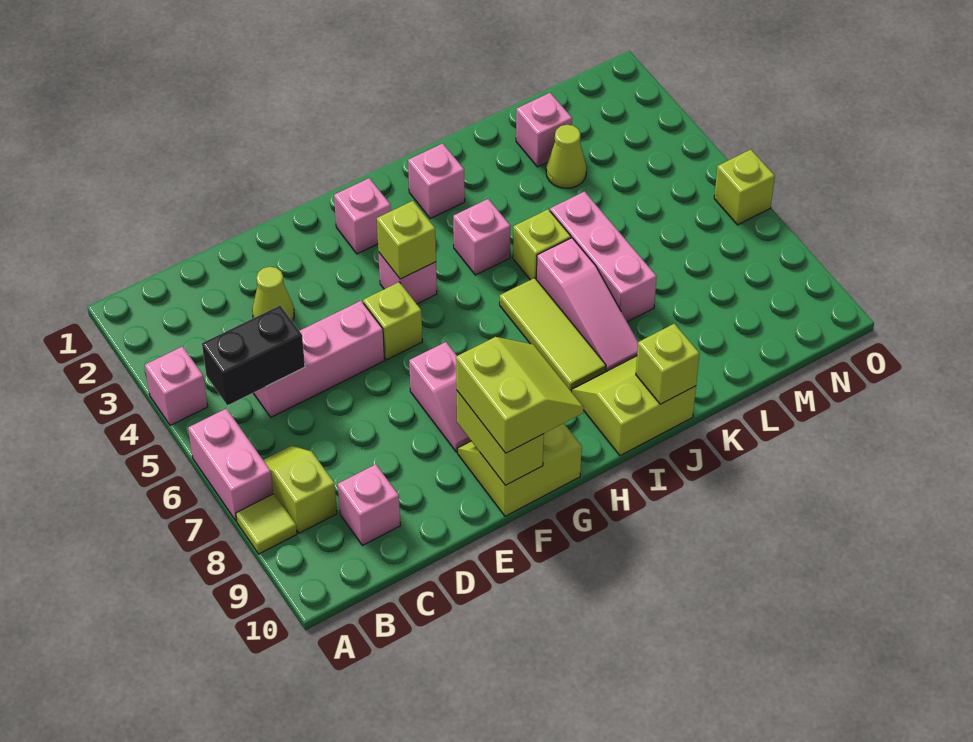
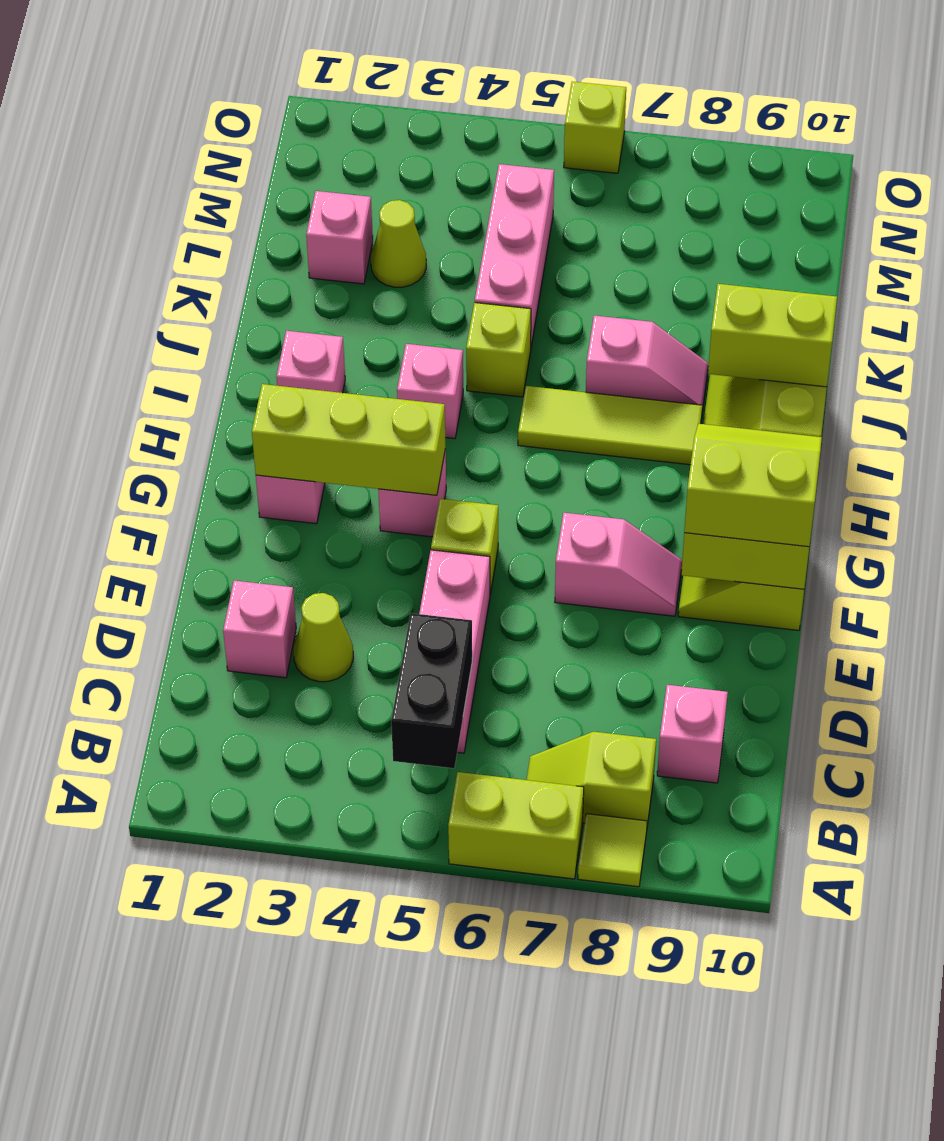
pink 1x1 brick [145,346,208,425] -> pink 1x1 brick moved to [223,581,296,678]
pink 1x2 brick [188,409,273,521] -> lime 1x2 brick [448,772,584,879]
lime 1x1 brick [377,201,436,279] -> lime 1x3 brick [252,384,446,495]
pink 1x3 slope [537,238,638,371] -> pink 1x2 slope [586,316,708,411]
lime 1x1 brick [636,324,699,404] -> lime 1x2 brick [708,284,837,387]
pink 1x3 brick [550,192,657,322] -> pink 1x3 brick turned to [475,164,554,346]

